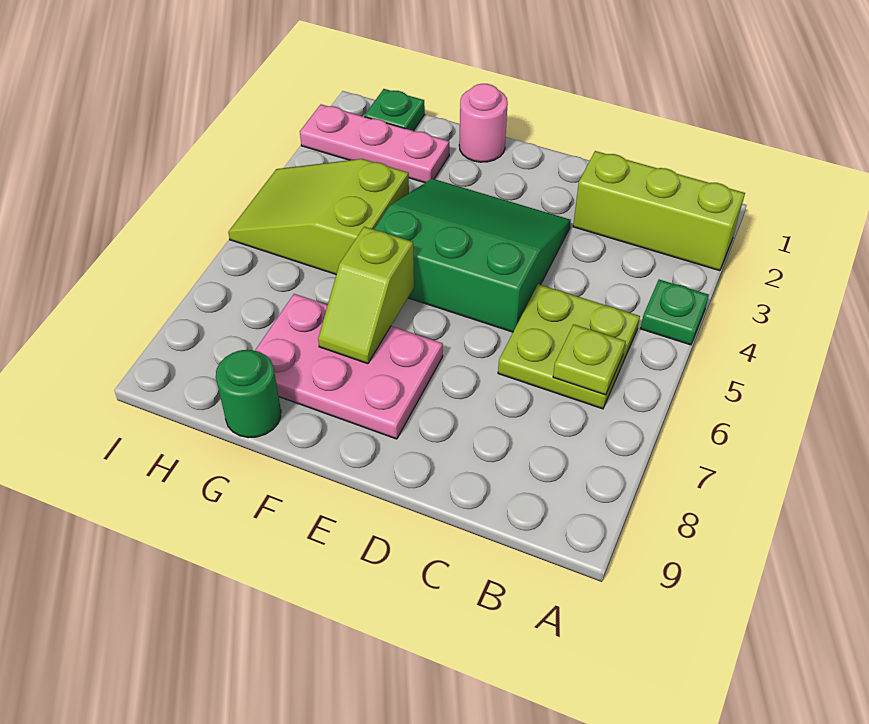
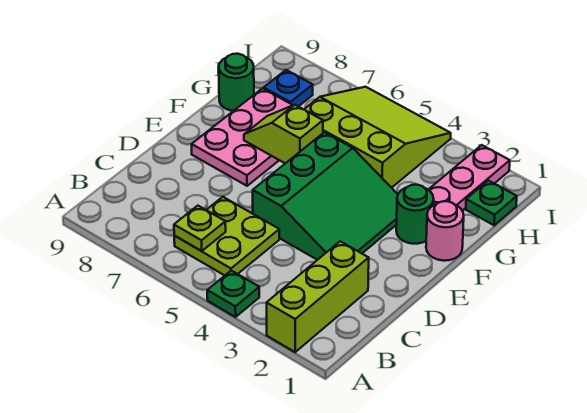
none -> green 1x1 round brick [396,185,434,244]
lime 2x3 slope [228,159,409,274] -> lime 3x3 slope [304,87,451,188]
none -> blue 1x1 plate [264,70,313,106]

